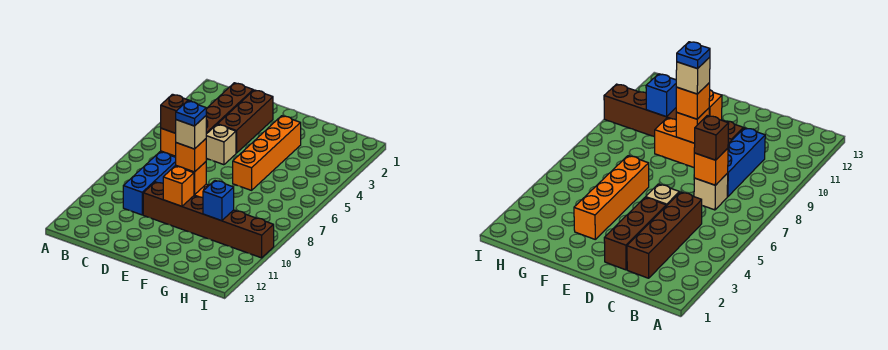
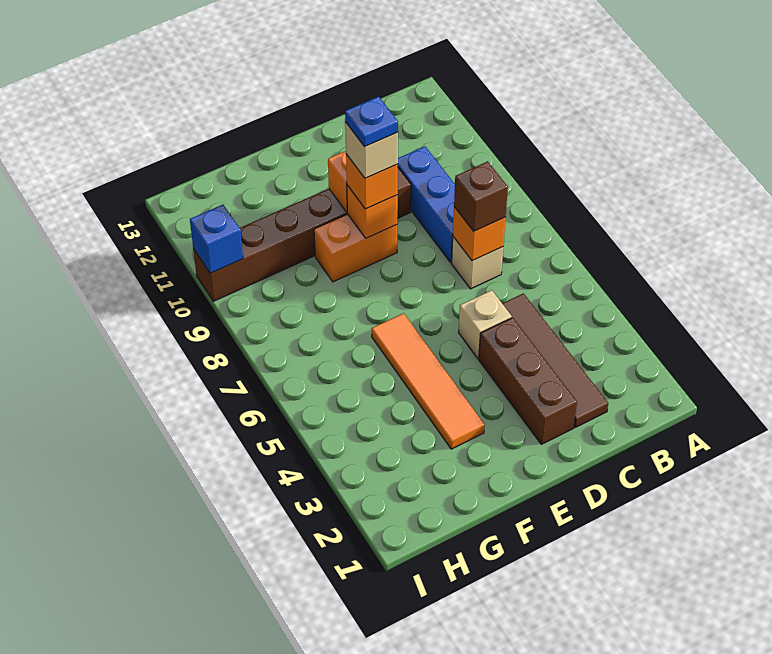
brown 1x4 brick [206,83,253,134] -> brown 1x4 tile [502,293,608,427]
orange 1x4 brick [233,116,301,190] -> orange 1x4 tile [372,313,485,449]
blue 1x1 brick [203,181,234,221] -> blue 1x1 brick moved to [190,205,243,273]

